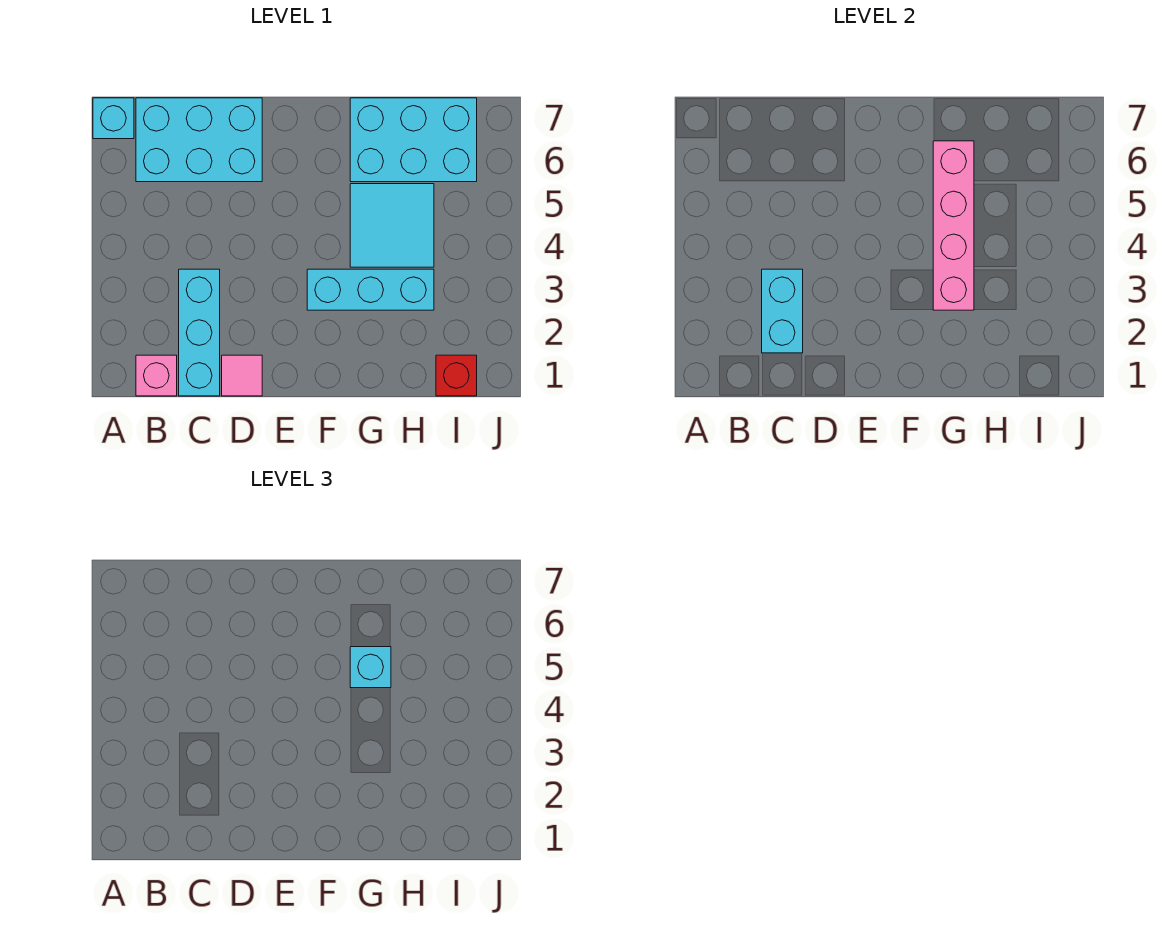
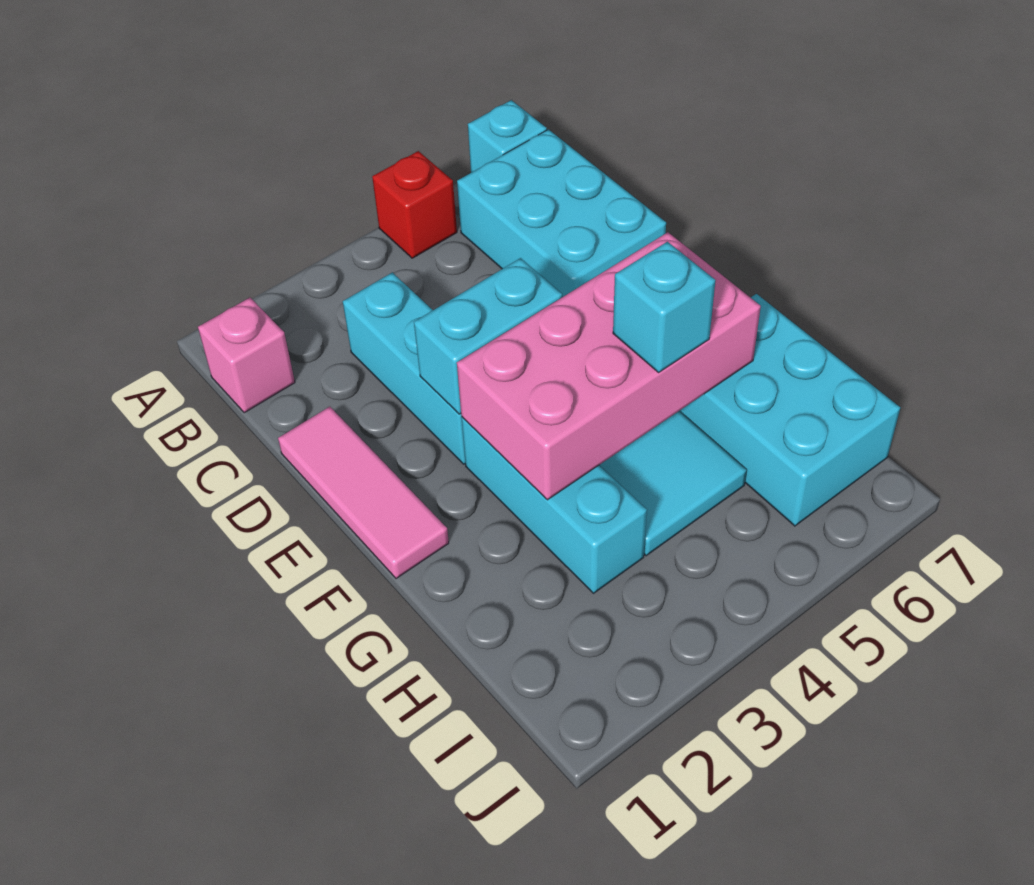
cyan 1x3 brick [179,269,220,396] -> cyan 1x3 brick turned to [343,272,465,464]
cyan 1x2 brick [762,269,803,353] -> cyan 1x2 brick moved to [414,258,562,414]
pink 1x1 tile [222,355,262,396] -> pink 1x3 tile [278,407,449,578]
pink 1x4 brick [933,141,974,310] -> pink 2x4 brick [457,232,761,500]
red 1x1 brick [436,355,477,396] -> red 1x1 brick moved to [372,151,457,258]

